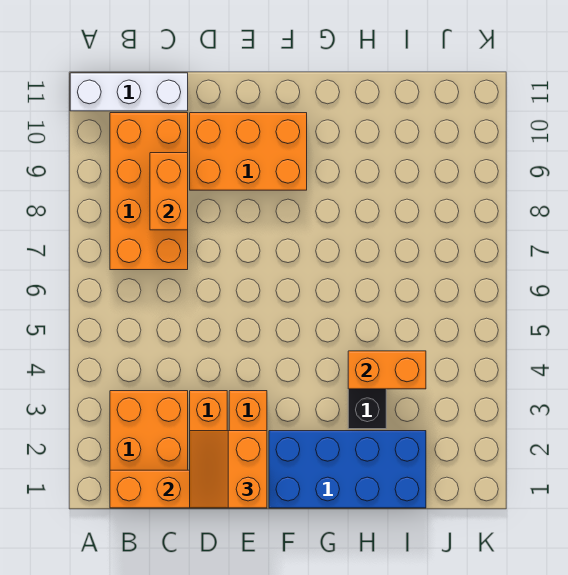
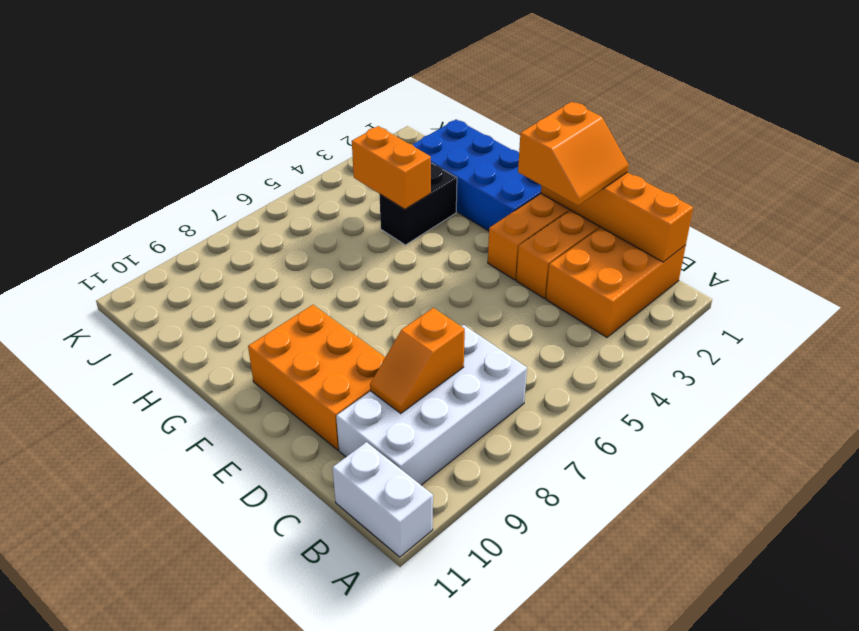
white 1x3 brick [70,73,188,111] -> white 1x2 brick [332,442,433,557]
orange 2x4 brick [110,113,188,270] -> white 2x4 brick [336,325,527,485]
orange 1x2 brick [150,153,188,230] -> orange 1x2 slope [370,308,465,413]

